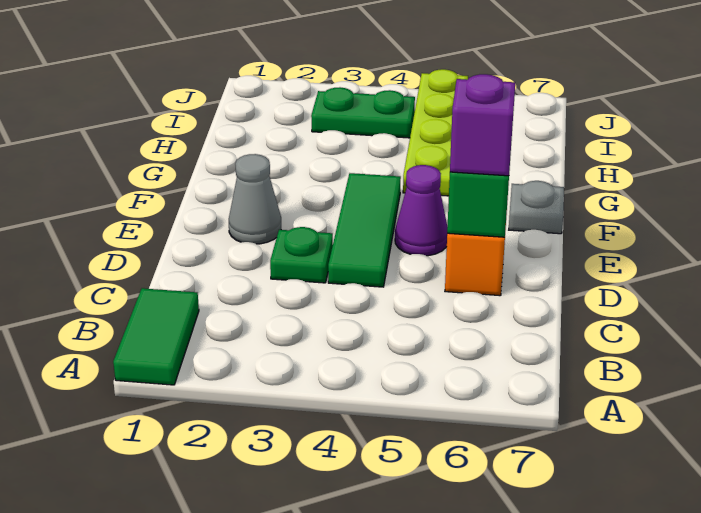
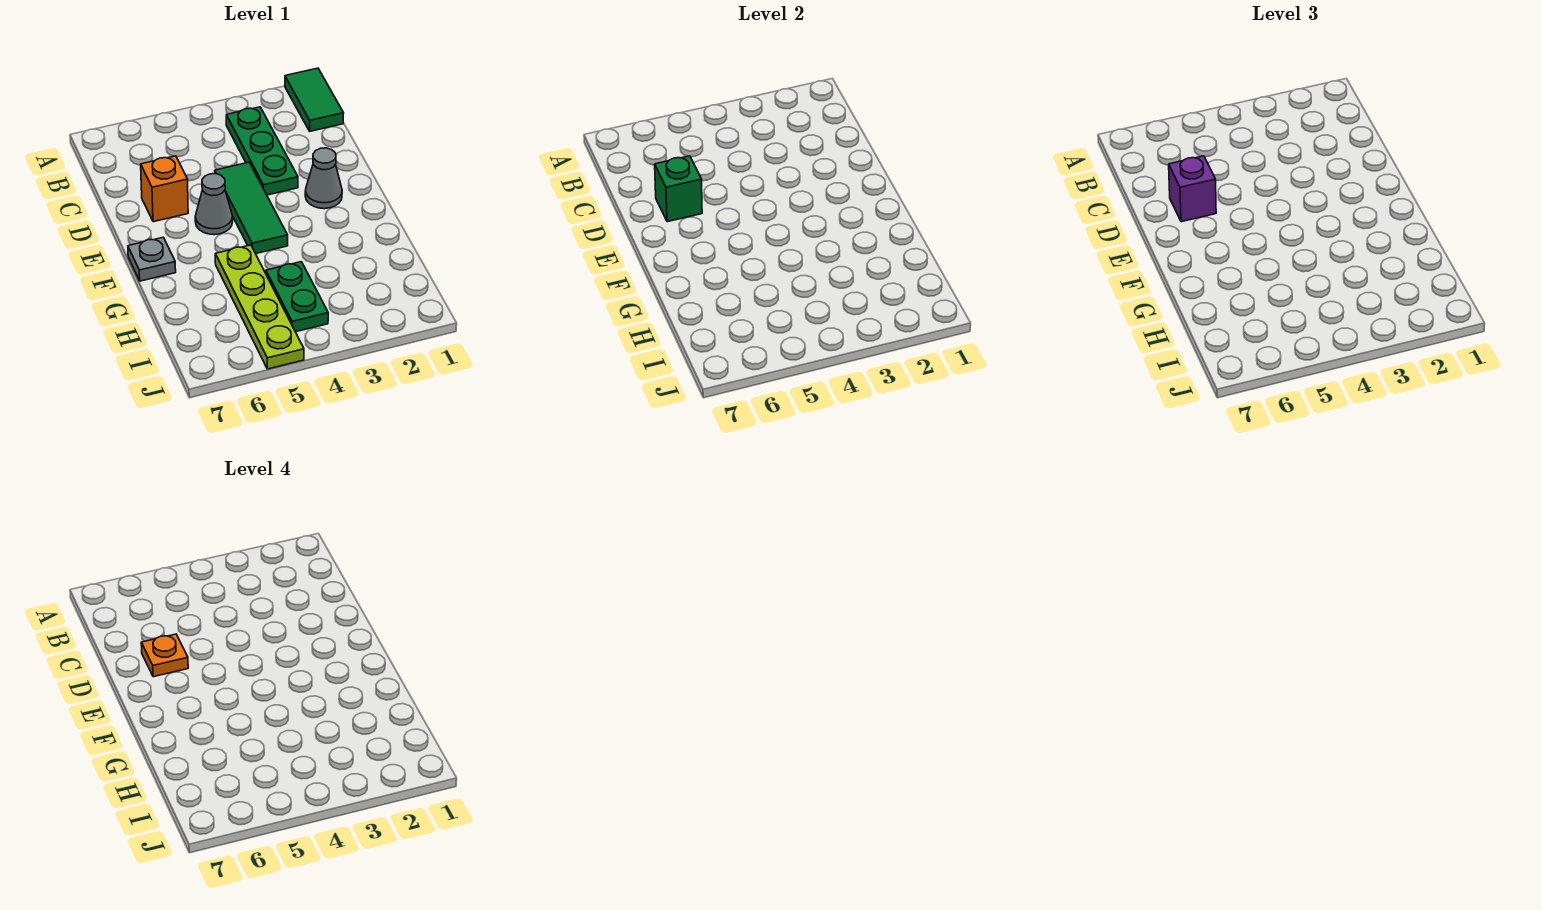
green 1x1 plate [270,227,333,283] -> green 1x3 plate [226,107,298,195]
none -> orange 1x1 plate [141,634,188,677]
purple 1x1 cone [395,165,448,256] -> grey 1x1 cone [195,174,233,235]
green 1x2 plate [311,87,415,138] -> green 1x2 plate turned to [266,262,328,332]

